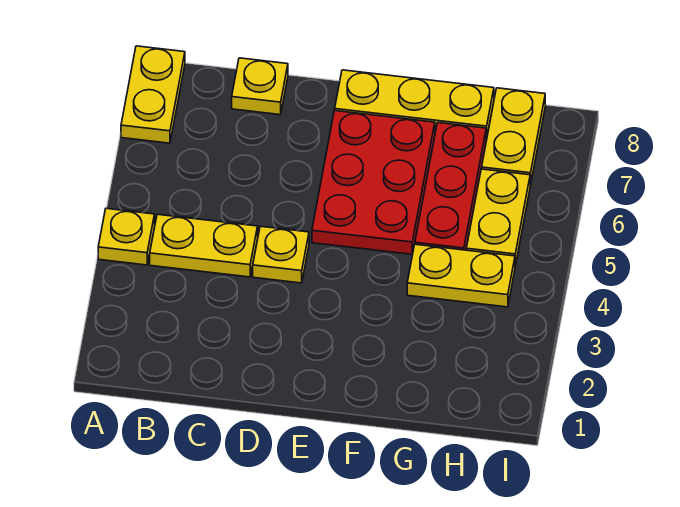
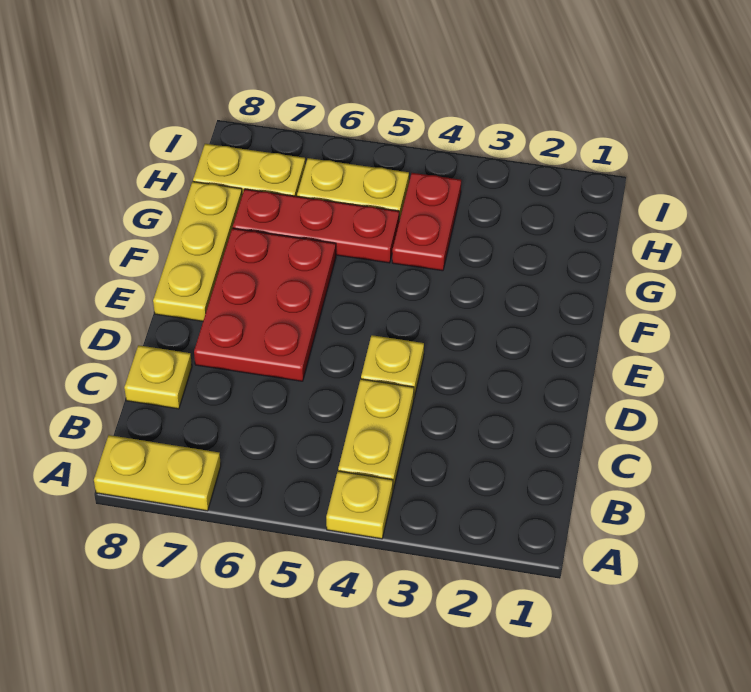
red 2x3 plate [312,111,435,254] -> red 2x3 plate turned to [194,228,336,381]
yellow 1x2 plate [407,244,515,307] -> red 1x2 plate [392,173,461,271]

